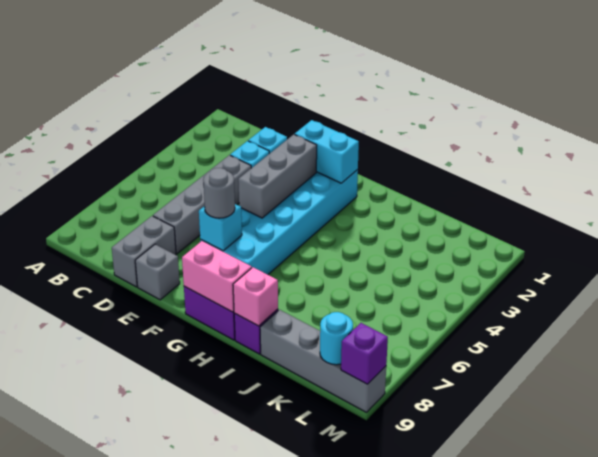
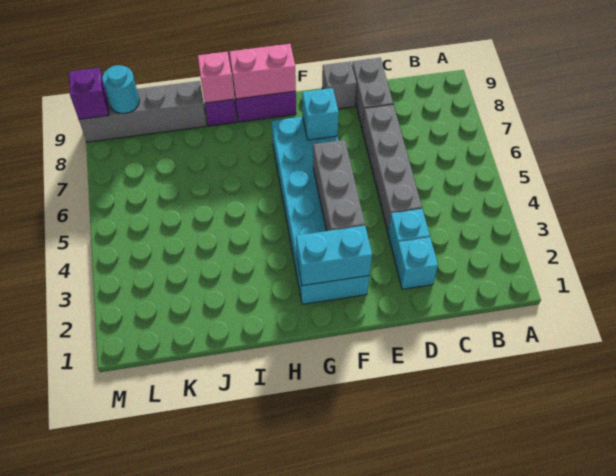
grey 1x1 round brick [203,168,235,218] -> none

